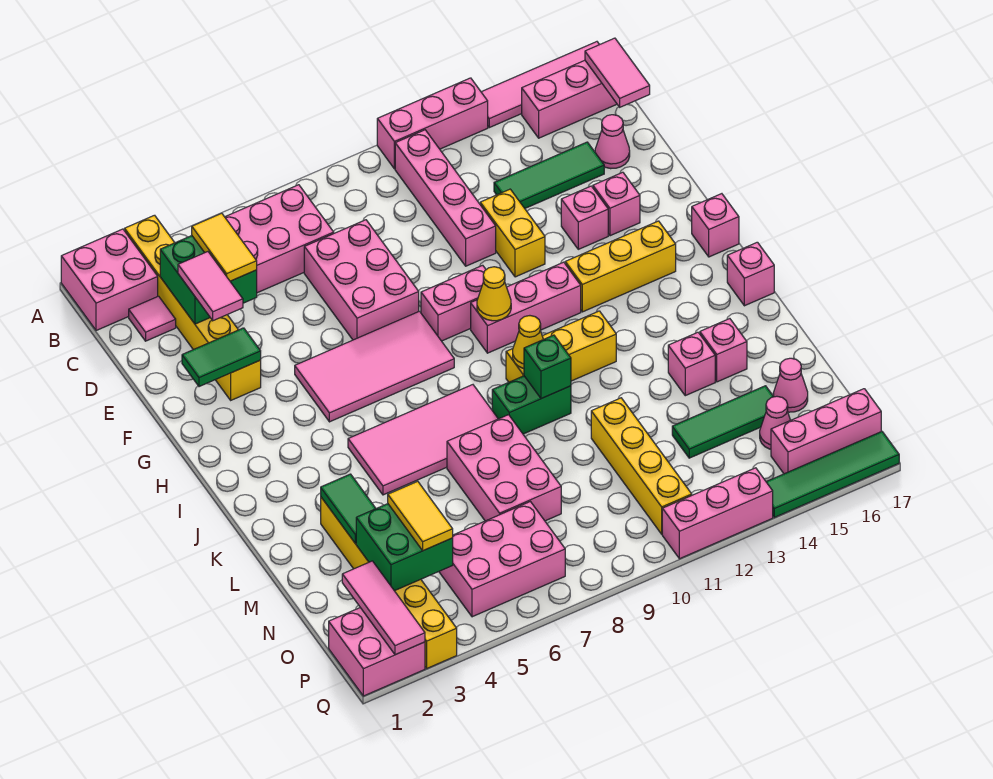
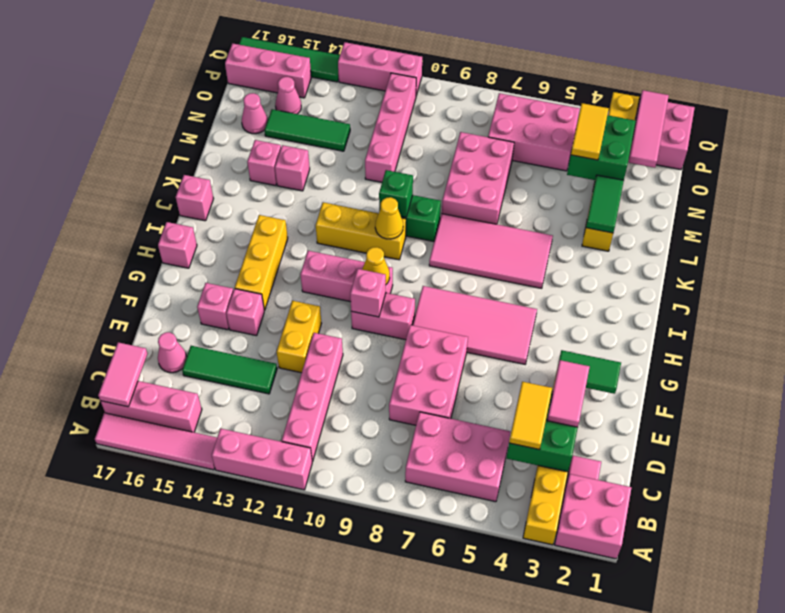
none -> pink 1x1 brick [350,269,386,317]
yellow 1x3 brick [565,221,676,312] -> yellow 1x3 brick turned to [235,215,288,310]
yellow 1x4 brick [591,398,692,534] -> pink 1x4 brick [365,73,416,182]

